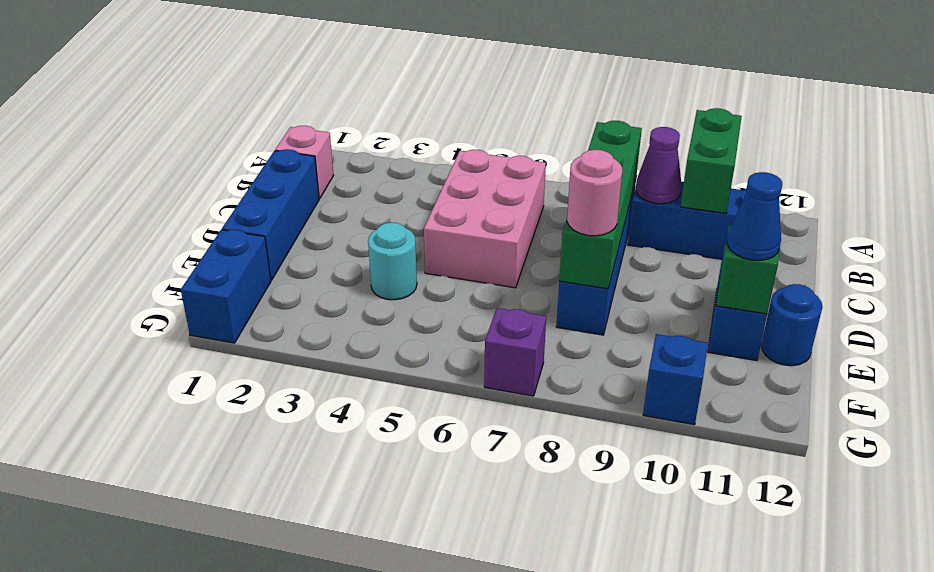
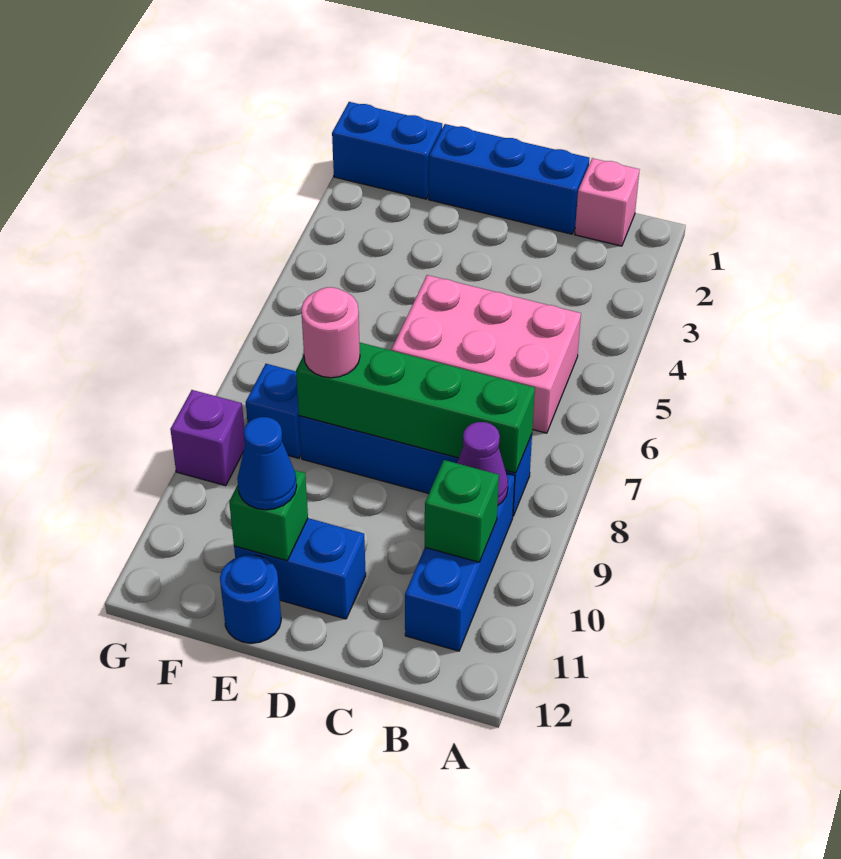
green 1x2 brick [680,108,742,213] -> green 1x1 brick [425,460,499,562]
cyan 1x1 round brick [368,222,417,300] -> none
purple 1x1 brick [484,308,546,396] -> purple 1x1 brick moved to [170,390,245,486]
blue 1x1 brick [643,334,708,425] -> blue 1x1 brick moved to [246,364,301,458]

